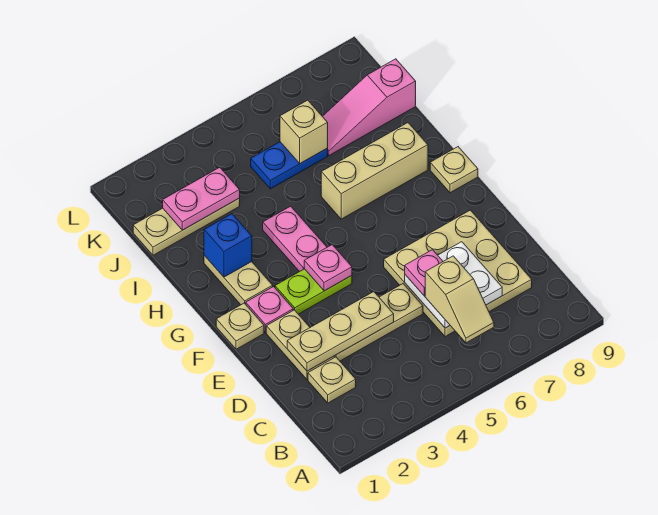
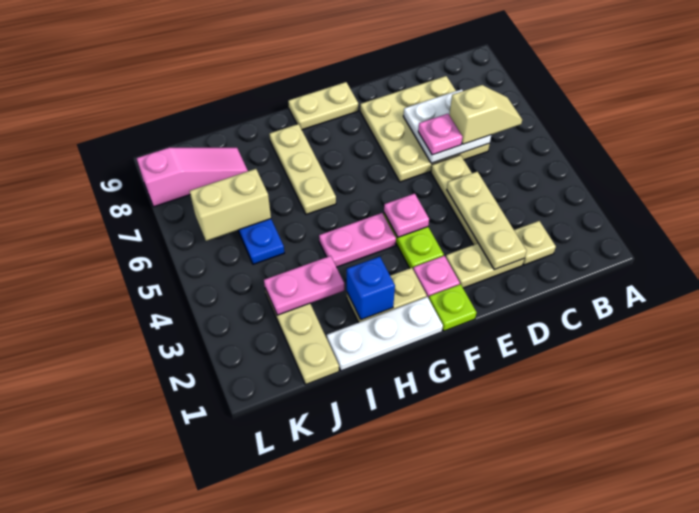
tan 1x1 plate [216,303,264,349] -> lime 1x1 plate [429,284,477,331]
none -> white 1x3 plate [327,297,443,371]
tan 1x1 plate [430,147,478,193] -> tan 1x2 plate [288,82,358,130]
tan 1x3 brick [321,123,428,219] -> tan 1x3 plate [269,124,336,214]
pink 1x2 plate [163,167,240,230] -> pink 1x2 plate turned to [264,256,344,315]
tan 1x1 brick [280,100,328,163] -> tan 1x2 brick [190,169,271,241]
pink 1x3 slope [322,59,416,156] -> pink 1x3 slope turned to [137,148,248,207]

